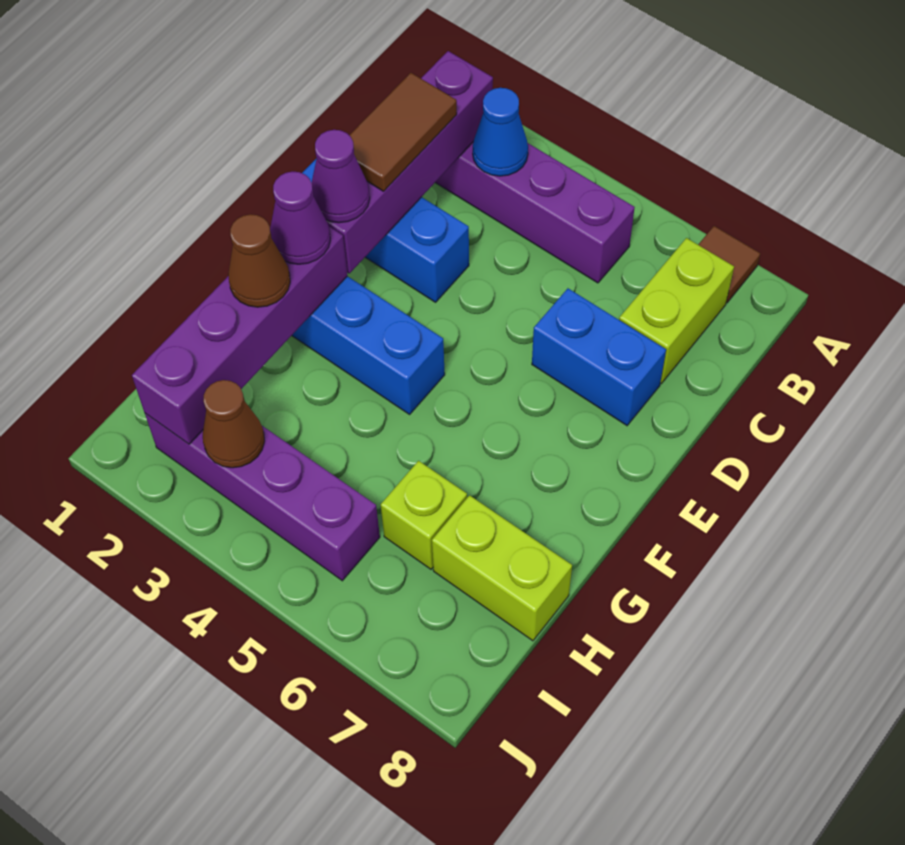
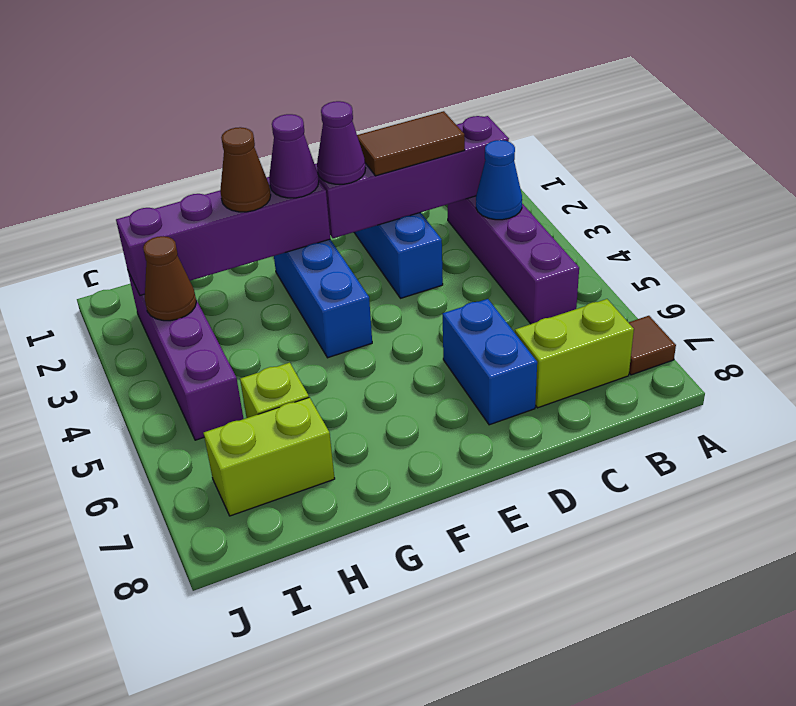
lime 1x2 brick [432,495,572,641] -> lime 1x2 brick turned to [204,397,335,516]

